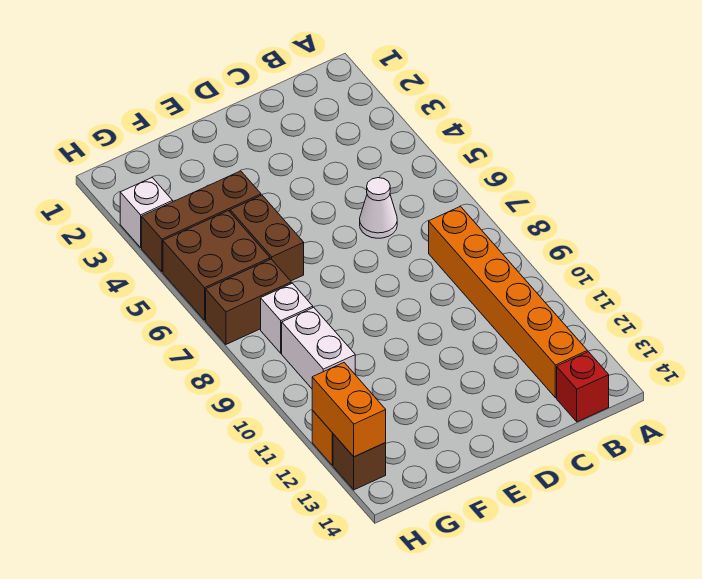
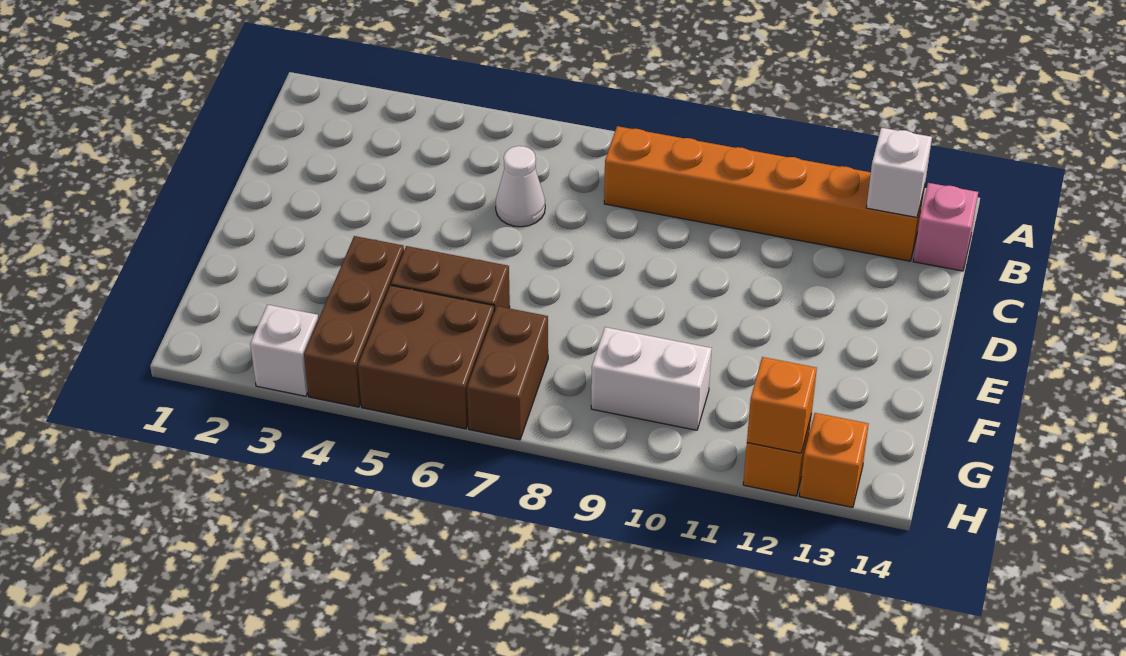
red 1x1 brick [557,352,609,422] -> pink 1x1 brick [913,183,978,271]
white 1x1 brick [261,283,313,353] -> white 1x1 brick moved to [866,128,932,217]
orange 1x2 brick [312,363,386,457] -> orange 1x1 brick [747,357,817,453]
brown 1x1 brick [333,435,386,490] -> orange 1x1 brick [799,413,869,507]

